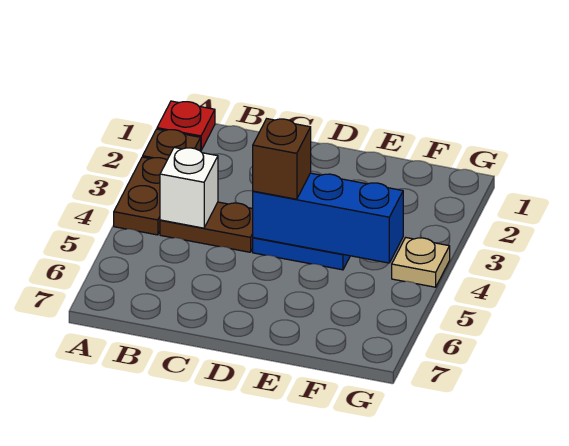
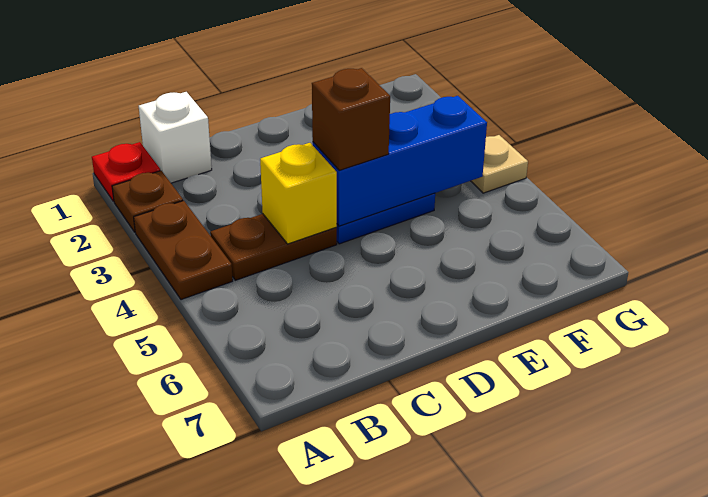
white 1x1 brick [160,148,218,228] -> white 1x1 brick moved to [139,92,212,183]
none -> yellow 1x1 brick [260,143,337,244]

